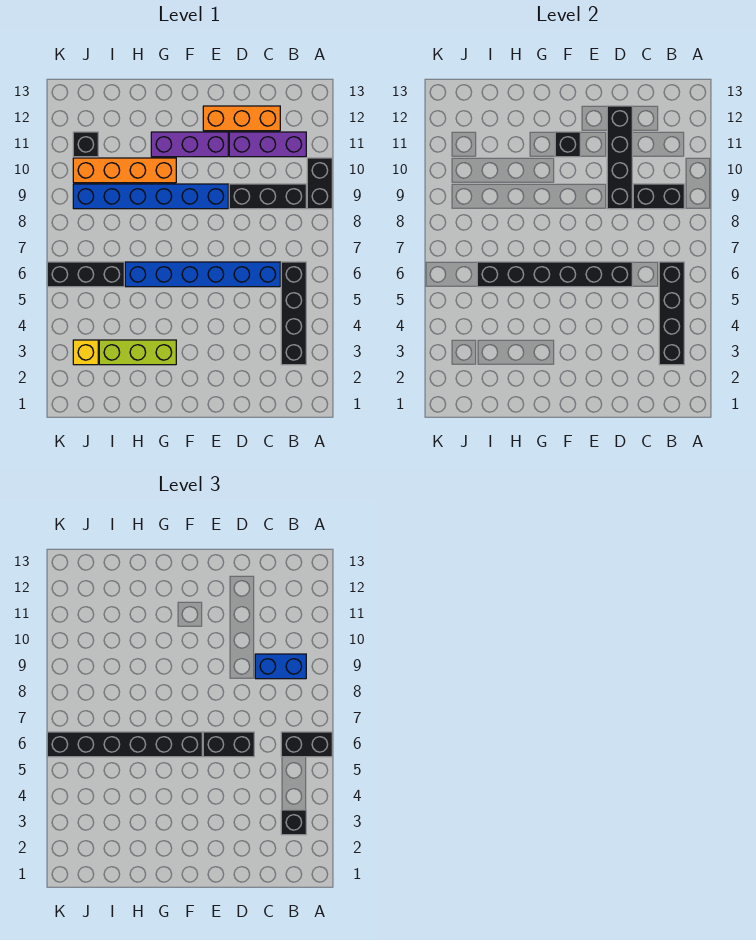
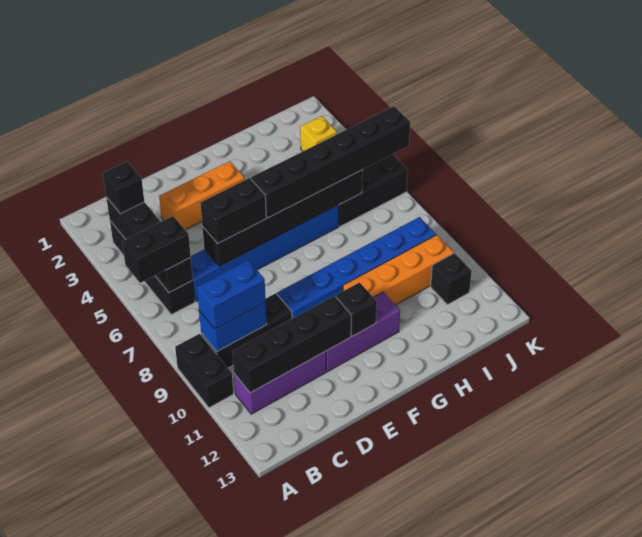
black 1x2 brick [633,184,684,209] -> blue 1x2 brick [199,302,267,352]
orange 1x3 brick [203,106,280,131] -> orange 1x3 brick moved to [159,161,244,230]
black 1x4 brick [607,106,632,209] -> black 1x4 brick turned to [232,296,351,393]
lime 1x3 brick [99,340,176,365] -> none

